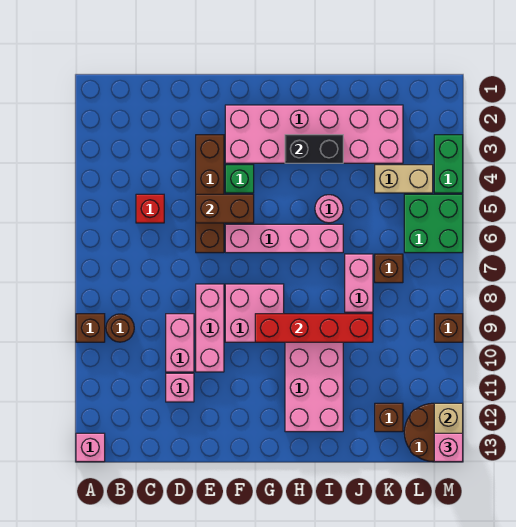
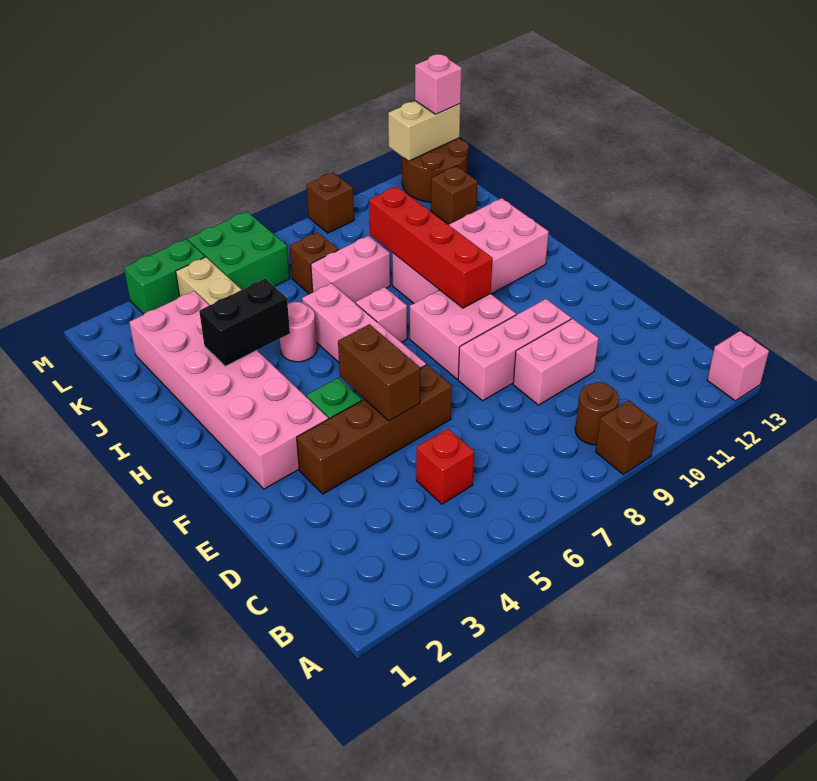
pink 1x1 brick [166,373,194,402] -> pink 1x1 brick moved to [356,287,407,342]
black 1x2 brick [285,135,343,163] -> black 1x2 brick turned to [199,279,290,366]

